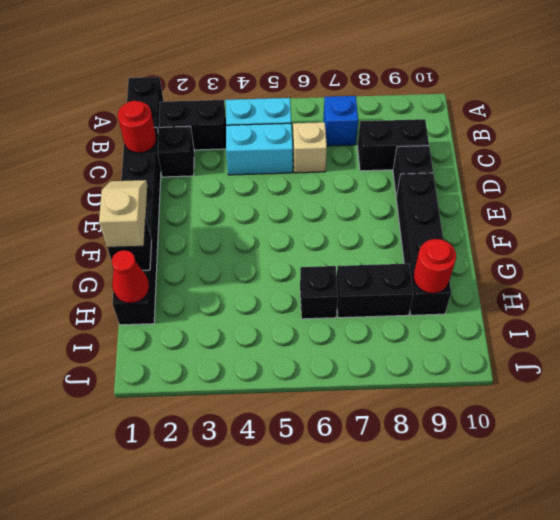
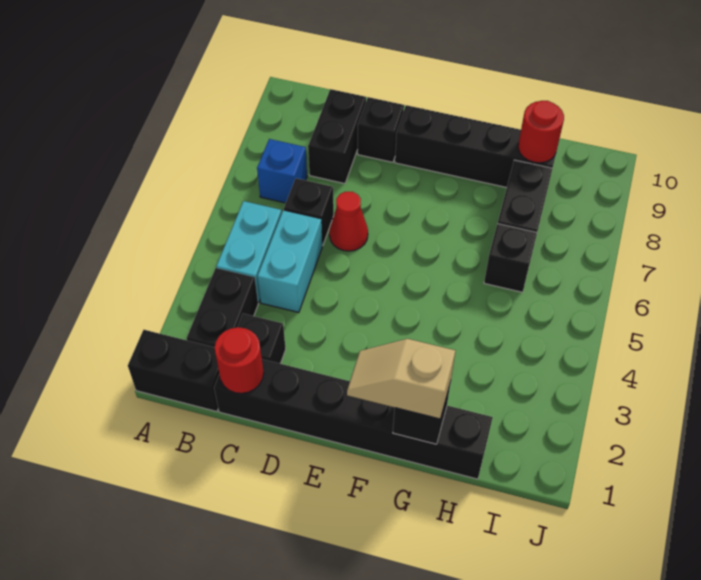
tan 1x1 brick [293,122,327,173] -> black 1x1 brick [284,178,334,246]
red 1x1 cone [111,250,149,303] -> red 1x1 cone moved to [329,192,368,251]

